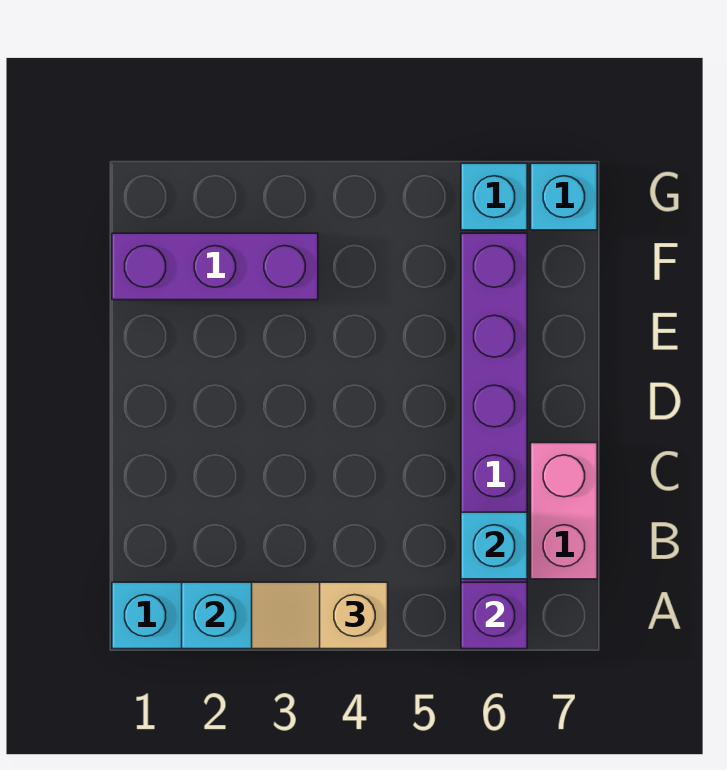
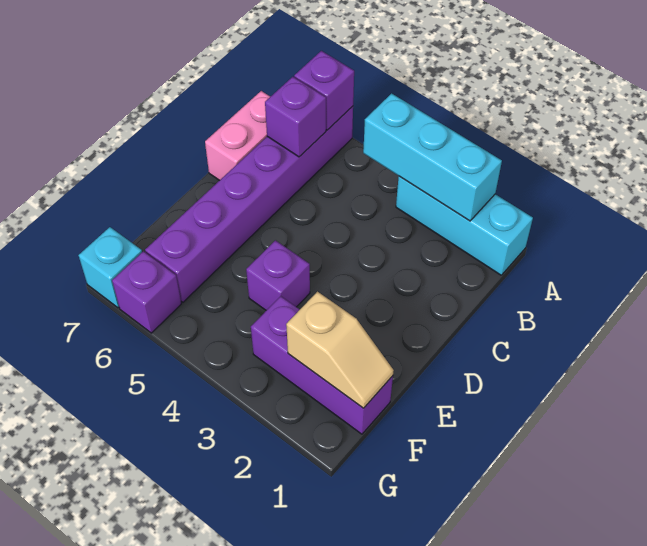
tan 1x2 slope [252,582,388,649] -> tan 1x2 slope moved to [286,292,394,408]
cyan 1x1 brick [461,512,527,579] -> purple 1x1 brick [265,77,326,157]
none -> purple 1x1 brick [246,240,310,310]
cyan 1x1 brick [461,163,527,230] -> purple 1x1 brick [112,251,181,333]

